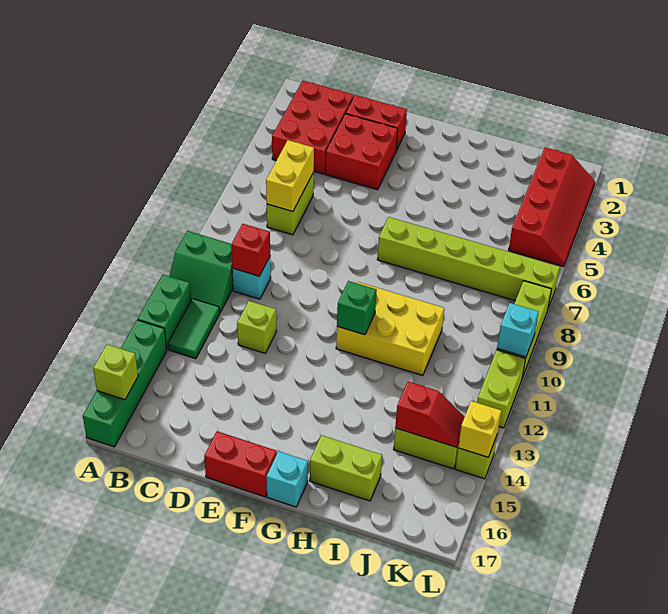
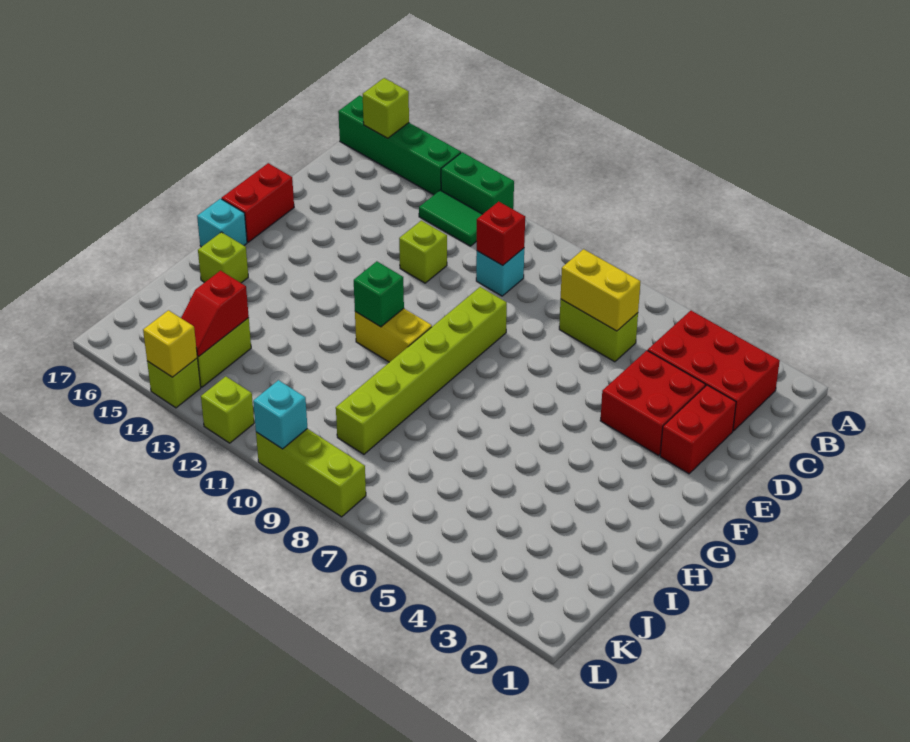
green 2x2 slope [169,231,233,312] -> none
lime 1x6 brick [377,217,560,308] -> lime 1x6 brick moved to [336,287,507,454]
yellow 2x3 brick [336,282,444,376] -> yellow 1x2 brick [355,309,432,362]
lime 1x2 brick [310,435,382,501] -> lime 1x1 brick [198,232,248,283]
red 2x4 slope [509,148,595,267] -> none
lime 1x2 brick [477,350,525,428] -> lime 1x1 brick [201,376,254,443]

